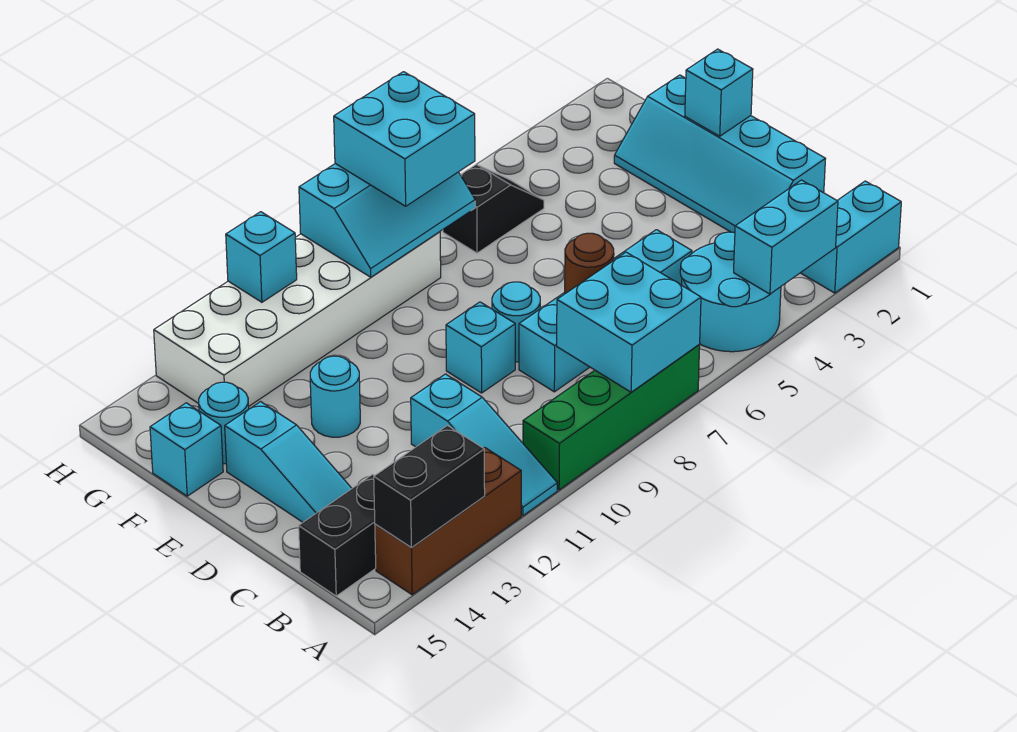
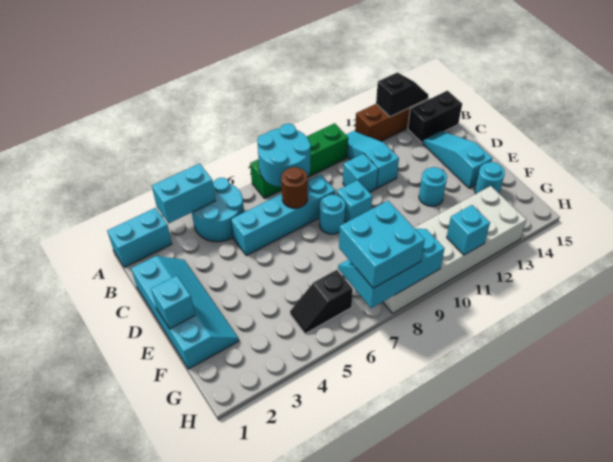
cyan 2x2 brick [557,252,701,392] -> cyan 2x2 round brick [257,124,311,187]
black 1x2 brick [374,425,485,548] -> black 1x2 slope [376,73,428,117]
cyan 1x1 brick [150,403,223,496] -> cyan 1x1 brick moved to [343,153,378,192]

